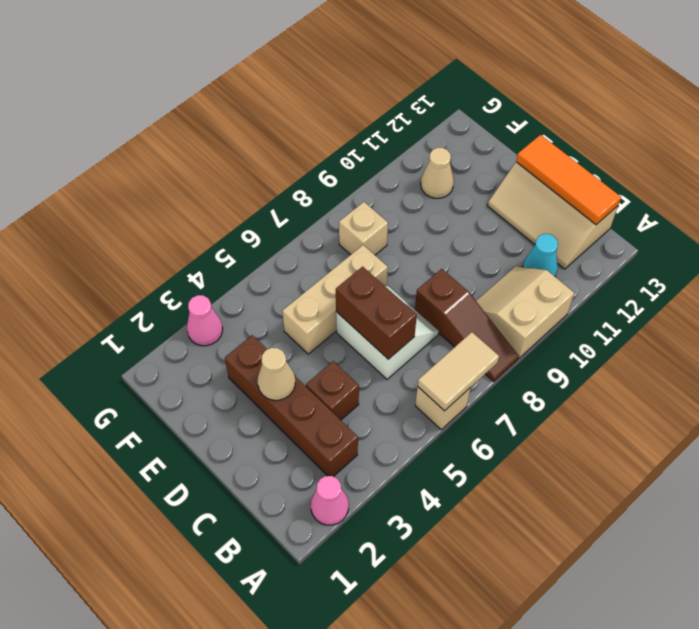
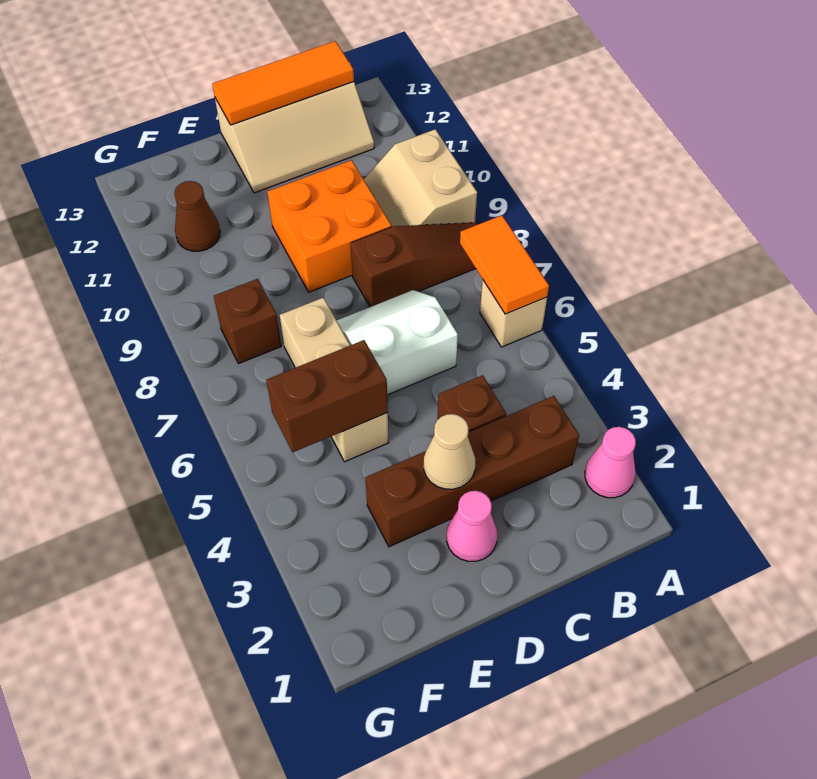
tan 1x2 tile [418,332,499,411] -> orange 1x2 tile [460,215,549,314]
cyan 1x1 cone [523,234,558,276] -> none
brown 1x2 brick [336,267,417,359] -> brown 1x2 brick moved to [266,340,388,452]
none -> orange 2x2 brick [267,160,391,292]
tan 1x1 brick [339,202,388,255] -> brown 1x1 brick [214,279,281,364]
tan 1x1 cone [421,148,454,198] -> brown 1x1 cone [174,181,220,251]
pink 1x1 cone [187,295,223,346] -> pink 1x1 cone moved to [447,491,497,561]

